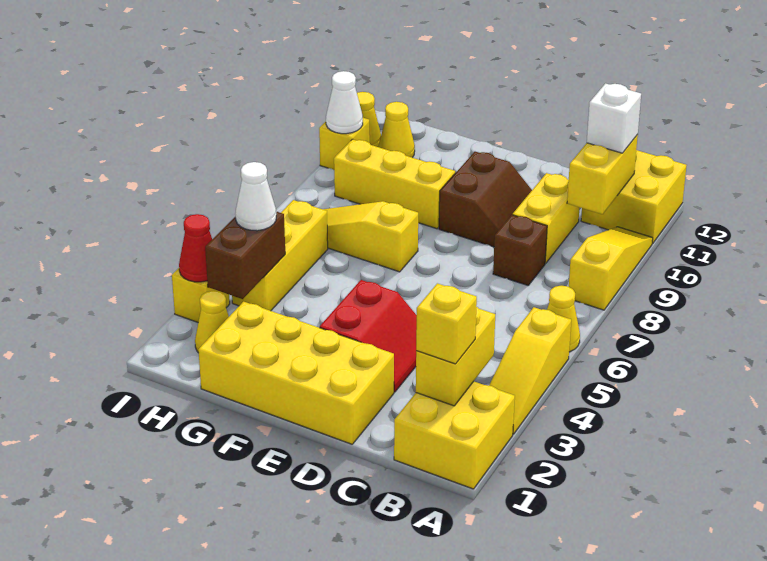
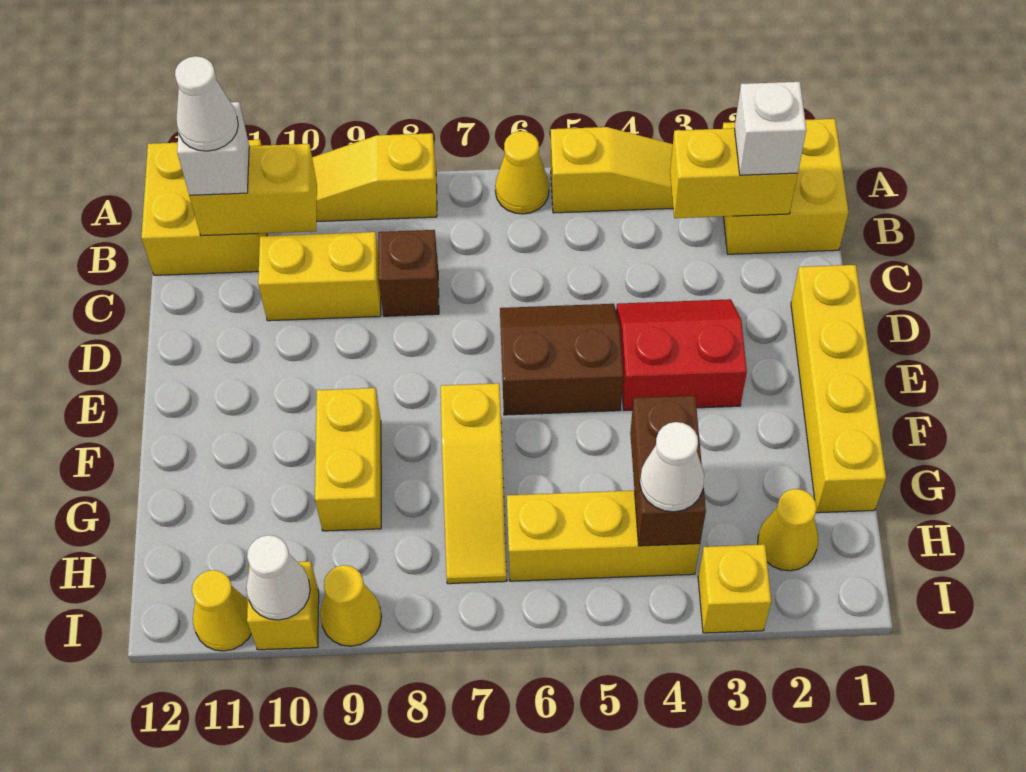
yellow 1x1 brick [416,283,477,364] -> white 1x1 brick [735,82,806,175]
none -> white 1x1 cone [175,56,238,151]
yellow 2x4 brick [198,302,394,444] -> yellow 1x4 brick [791,265,886,513]
brown 2x2 slope [439,152,532,247] -> brown 2x2 slope moved to [500,304,623,415]
yellow 1x3 brick [334,139,455,229] -> yellow 1x2 brick [315,388,381,531]
brown 1x2 brick [205,211,285,299] -> brown 1x2 brick turned to [630,396,706,546]
yellow 1x1 cone [379,102,415,158] -> yellow 1x1 cone moved to [320,565,381,646]
red 1x1 cone [179,214,212,282] -> none

